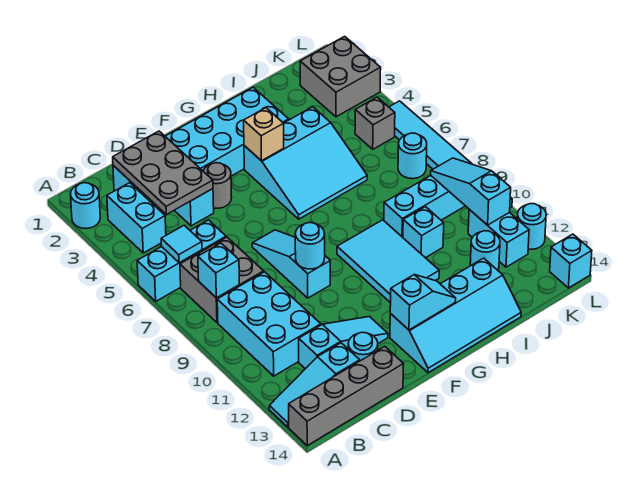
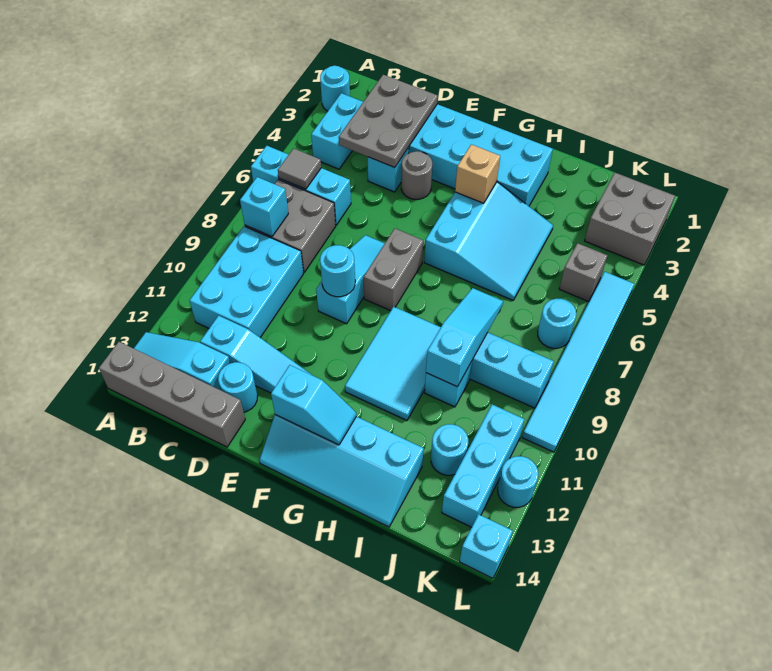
cyan 1x1 tile [161,225,202,263] -> grey 1x1 tile [278,148,321,189]
none -> grey 1x2 brick [364,229,423,311]
cyan 3x3 slope [244,107,367,219] -> cyan 3x3 slope turned to [424,182,553,300]
cyan 1x3 slope [431,158,511,225] -> cyan 1x3 slope moved to [426,288,503,387]
cyan 1x2 brick [468,210,529,267] -> cyan 1x3 brick [442,405,524,527]

